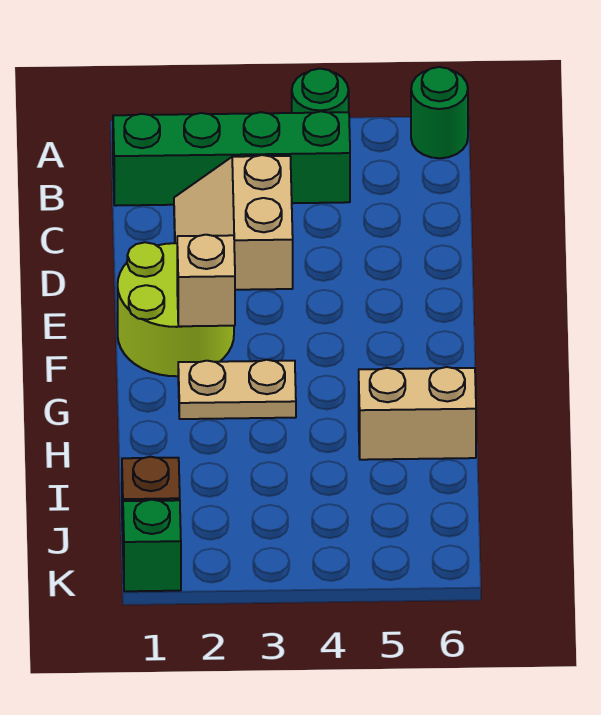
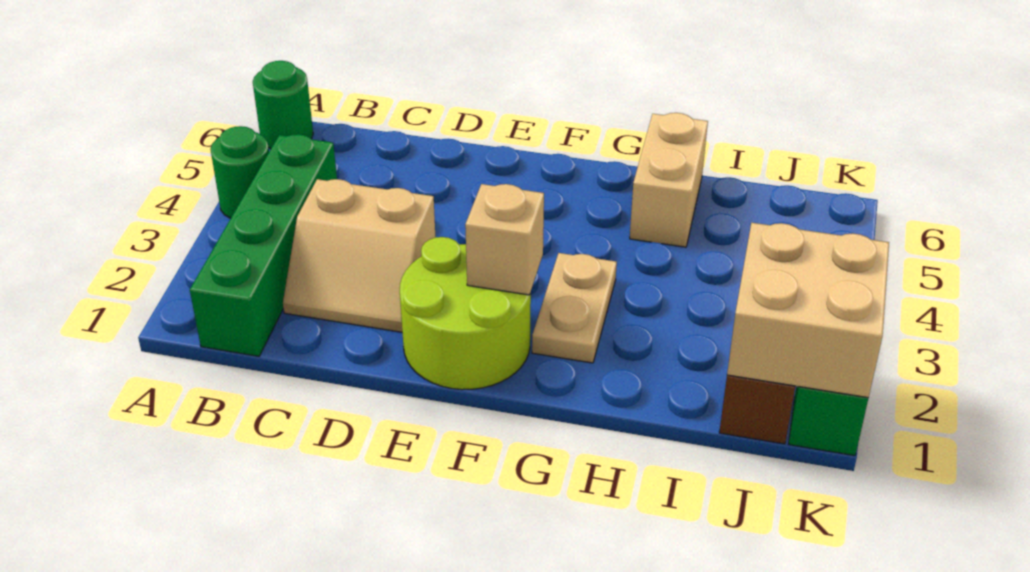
none -> tan 2x2 brick [727,223,889,398]

